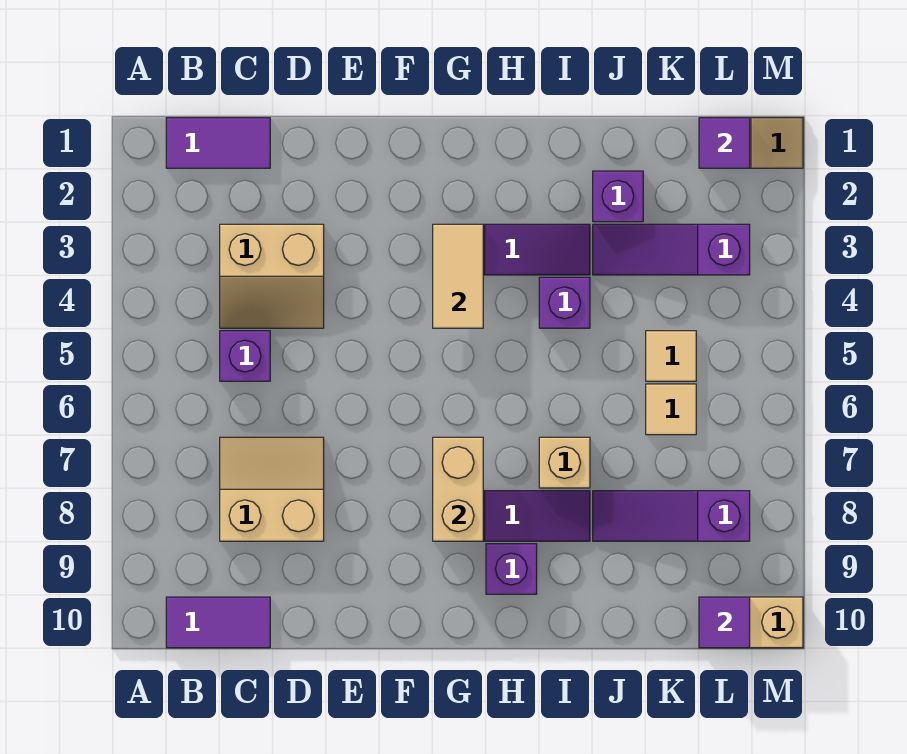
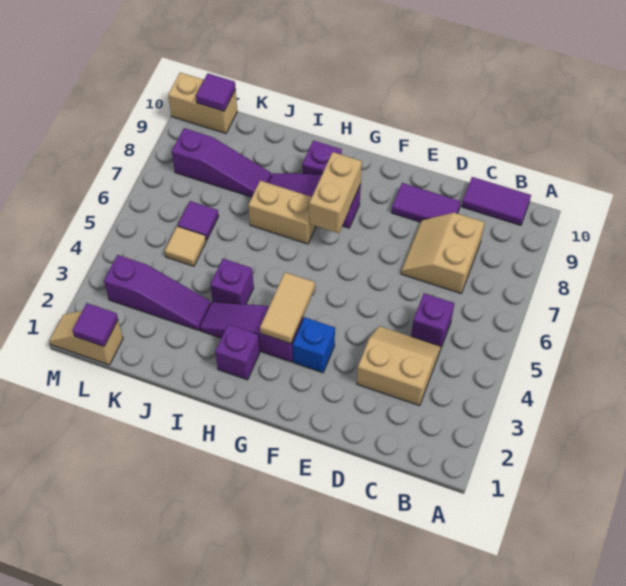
purple 1x2 tile [166,118,270,168] -> purple 1x2 tile moved to [391,183,461,222]
tan 2x2 slope [220,437,324,541] -> tan 2x2 slope turned to [401,213,485,293]
none -> blue 1x1 brick [293,317,335,373]
tan 1x1 brick [539,437,590,488] -> tan 1x2 brick [248,181,316,244]
purple 1x1 brick [593,171,643,222] -> purple 1x1 brick moved to [215,324,260,380]
tan 1x1 tile [646,384,696,435] -> purple 1x1 tile [178,201,219,240]

